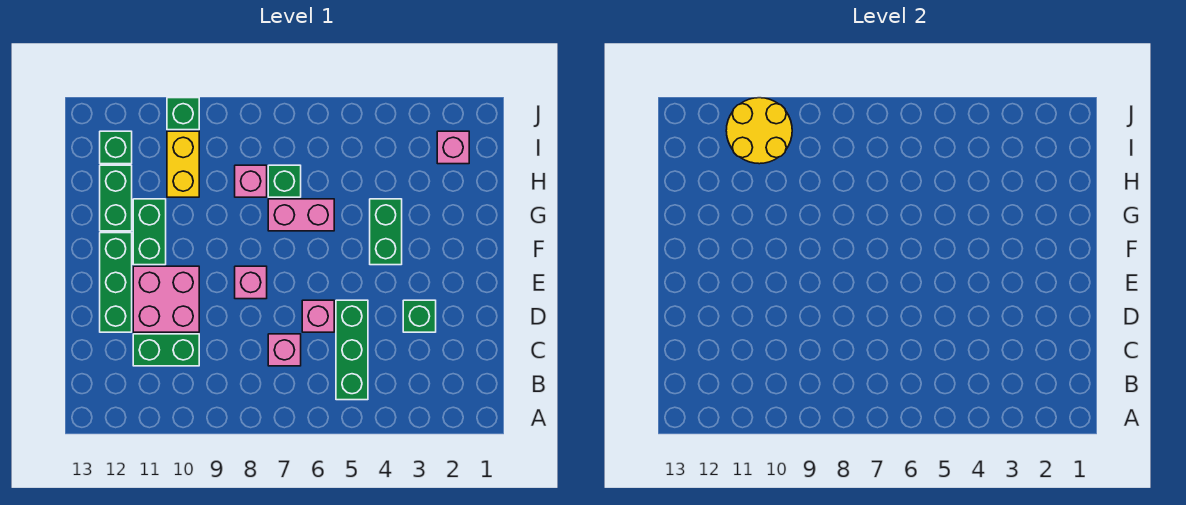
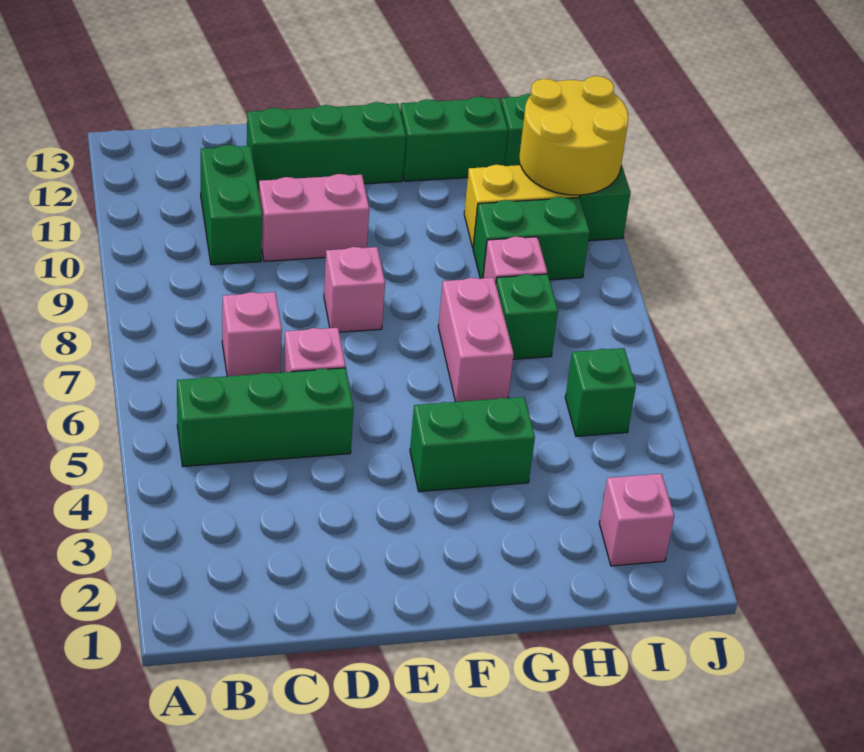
green 1x1 brick [403,300,436,332] -> green 1x1 brick moved to [565,348,636,436]
pink 2x2 brick [133,266,199,332] -> pink 1x2 brick [259,174,369,261]
green 1x2 brick [133,199,166,265] -> green 1x2 brick moved to [473,197,590,280]

